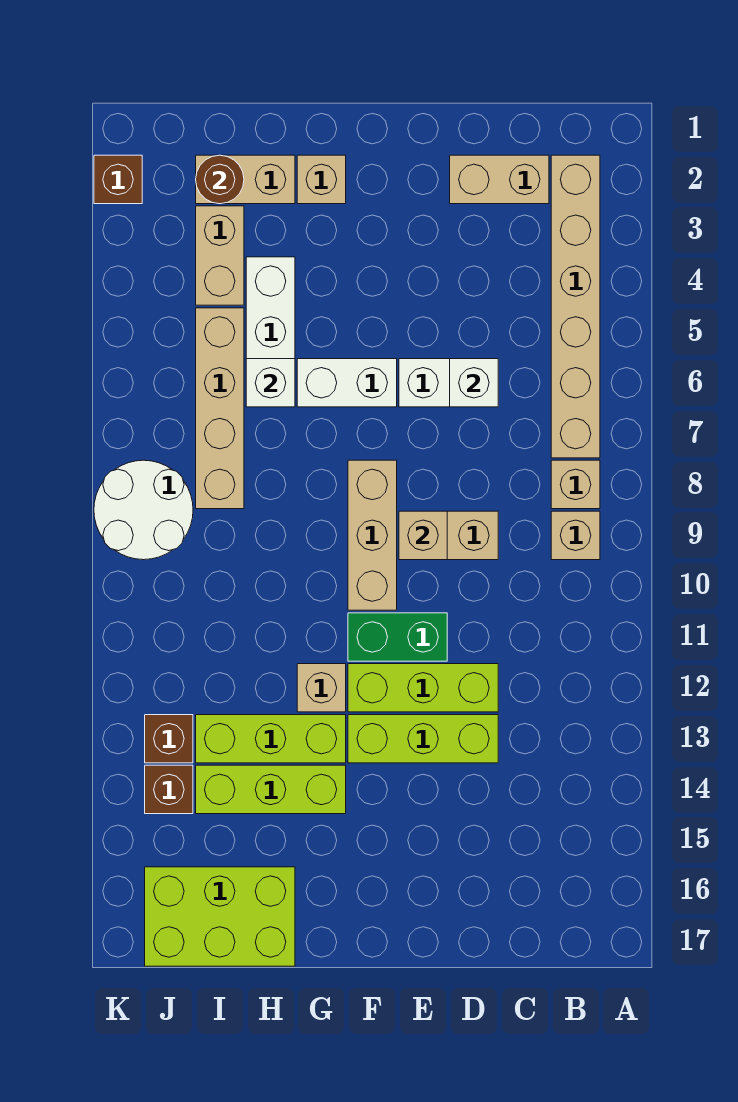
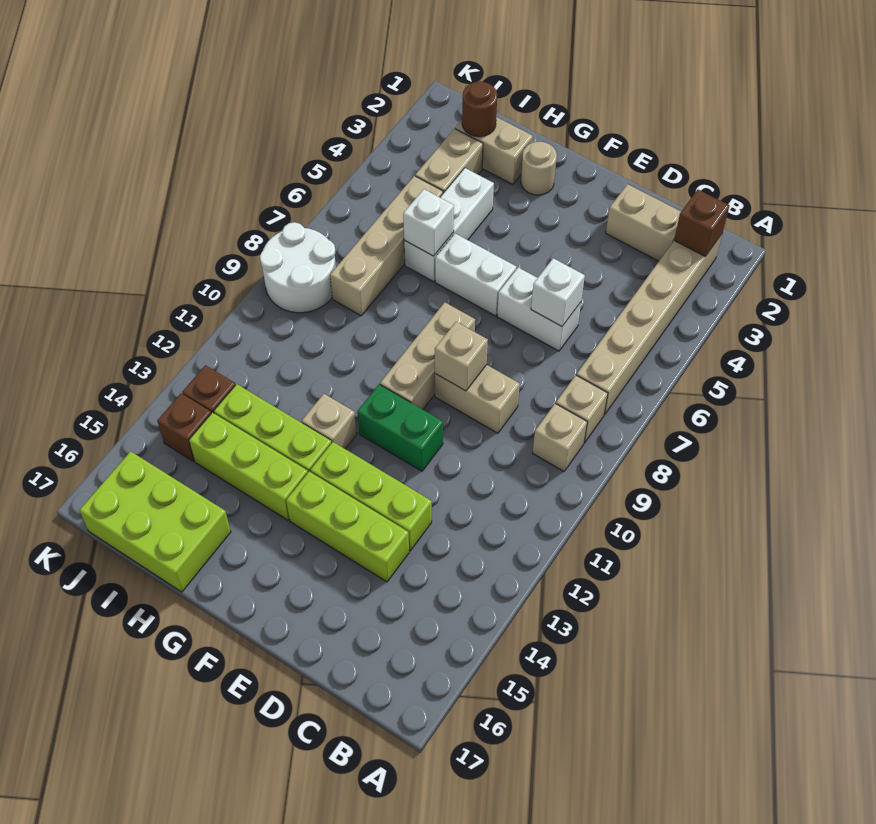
lime 1x3 brick [348,664,498,712] -> lime 1x3 brick moved to [286,472,409,582]
tan 1x1 brick [297,155,346,204] -> tan 1x1 round brick [521,142,557,195]
brown 1x1 brick [94,155,142,204] -> brown 1x1 brick moved to [674,190,730,256]

